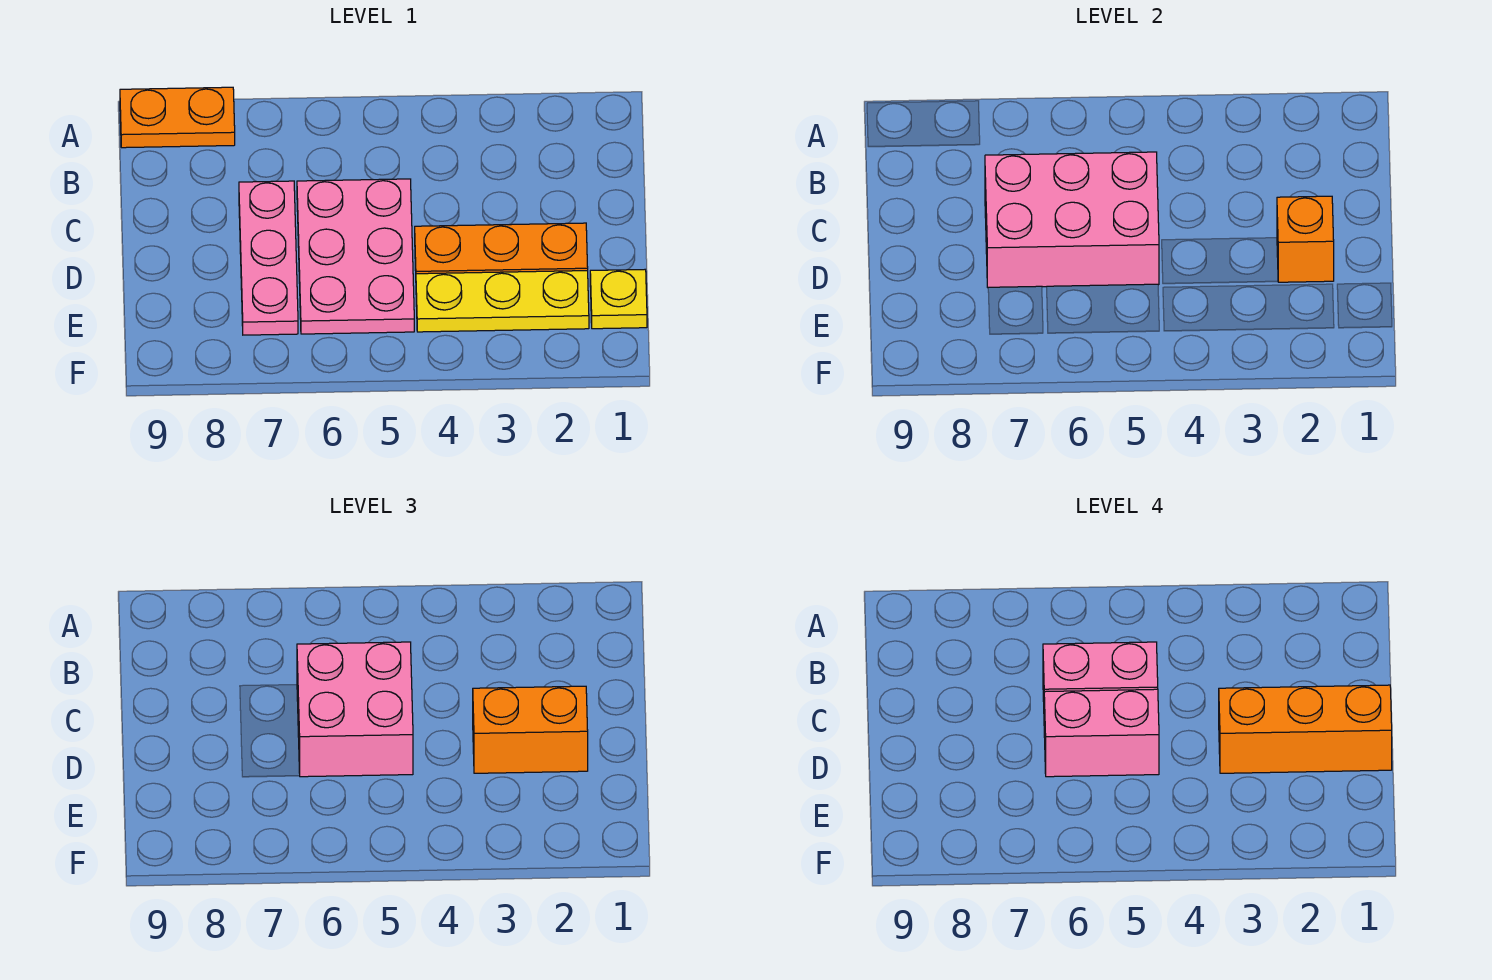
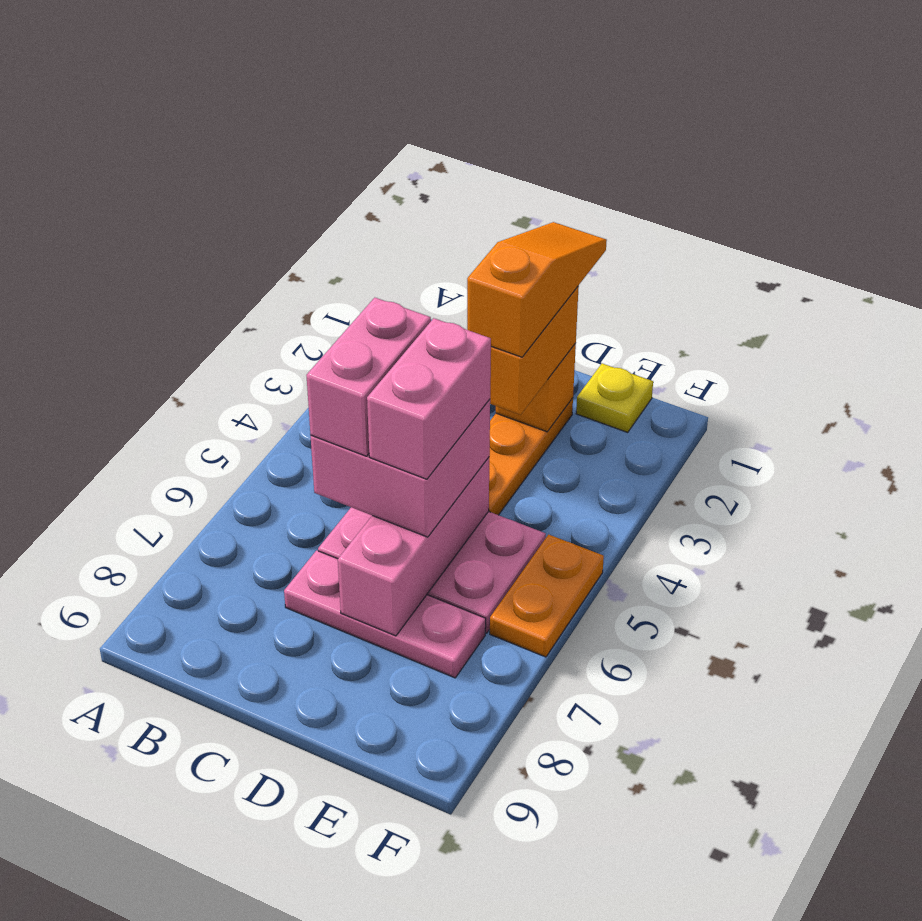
orange 1x2 plate [120,87,235,148] -> orange 1x2 plate moved to [490,535,604,657]
pink 2x3 brick [985,152,1159,287] -> pink 1x3 brick [338,457,489,636]
orange 1x3 brick [1219,685,1392,773] -> orange 1x3 slope [467,222,607,357]
yellow 1x3 plate [416,271,589,332] -> none

